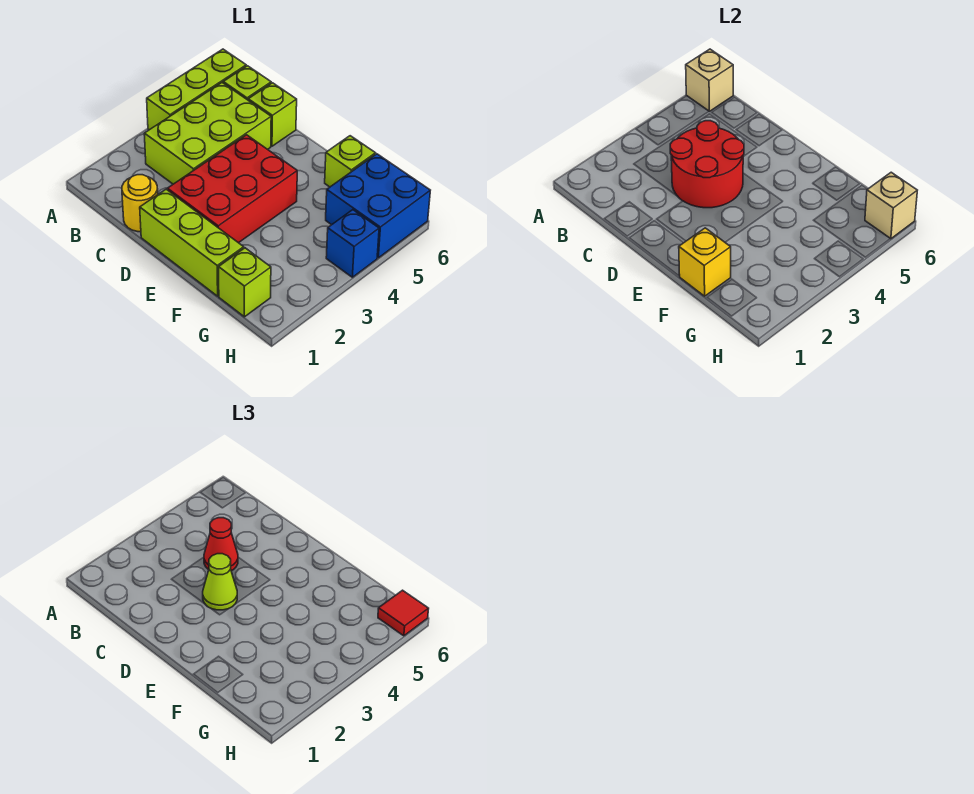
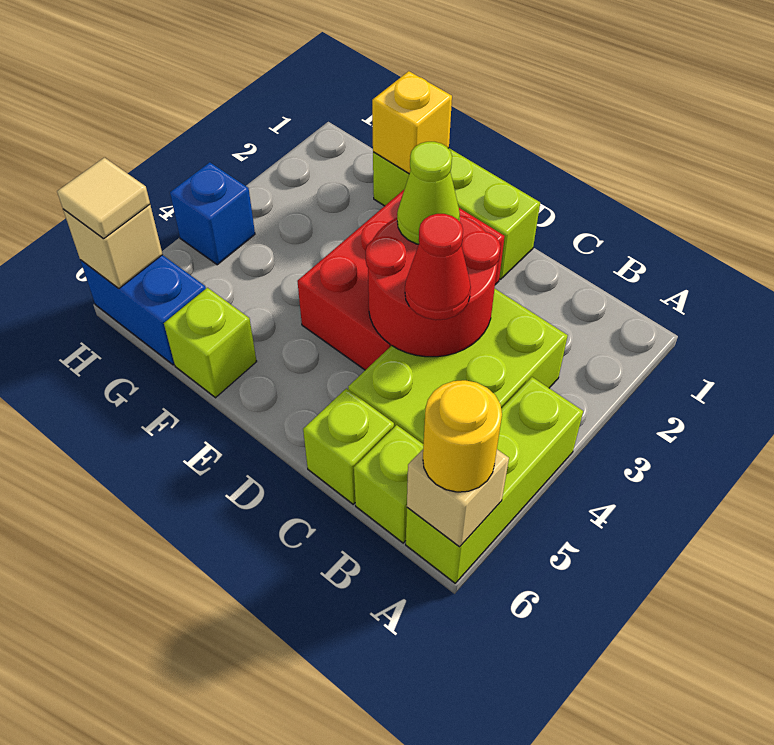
yellow 1x1 round brick [122,175,158,232] -> yellow 1x1 round brick moved to [423,380,502,492]
lime 1x1 brick [219,248,271,317] -> none
blue 2x2 brick [326,154,430,258] -> blue 1x2 brick [80,255,206,365]
red 1x1 tile [378,590,429,636] -> tan 1x1 tile [57,158,150,239]

